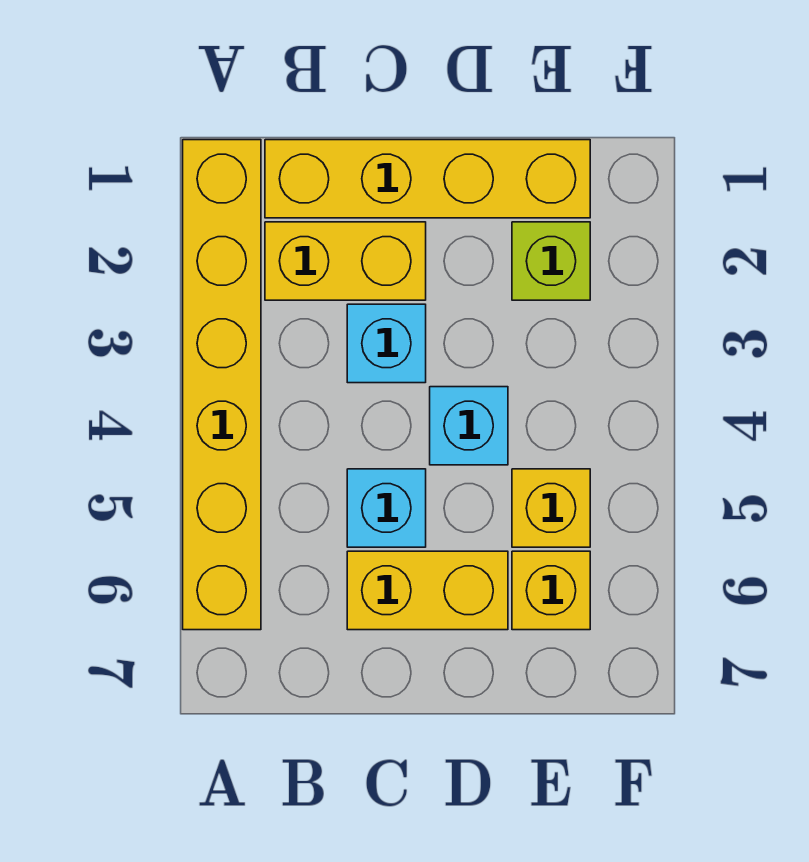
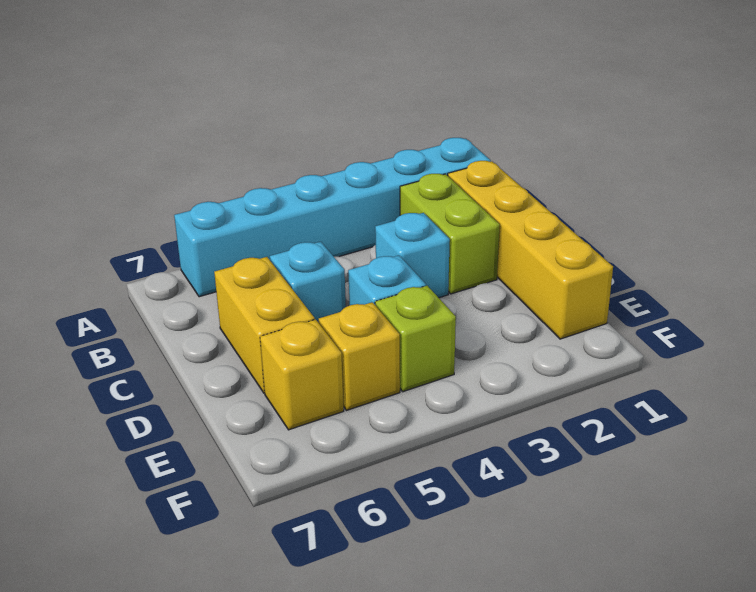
yellow 1x6 brick [183,140,261,630] -> cyan 1x6 brick [174,138,491,297]
yellow 1x2 brick [265,222,426,300] -> lime 1x2 brick [400,174,500,294]
lime 1x1 brick [512,222,590,300] -> lime 1x1 brick moved to [375,286,456,392]

